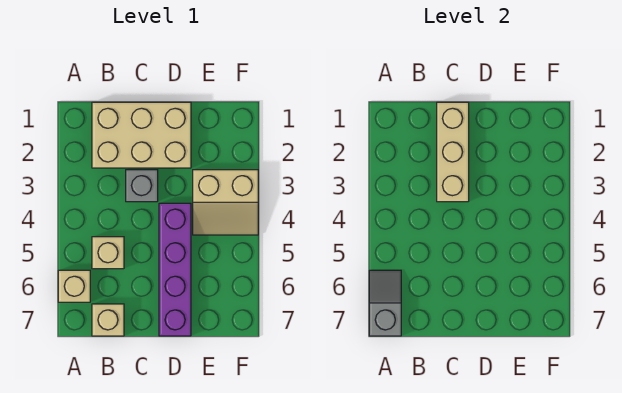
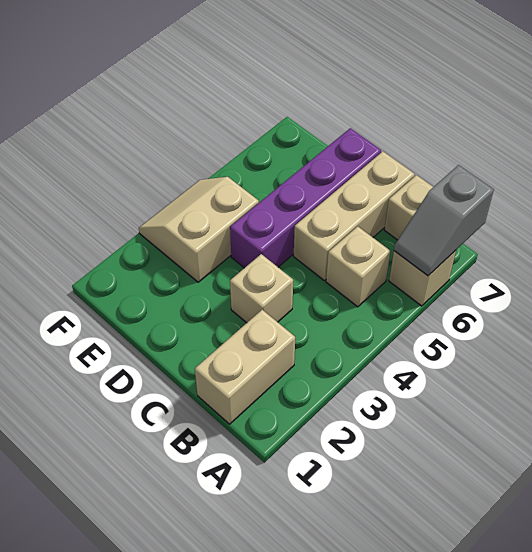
tan 2x3 brick [92,102,191,168] -> tan 1x2 brick [195,310,295,424]
tan 1x3 brick [437,102,469,202] -> tan 1x3 brick moved to [294,151,415,281]
grey 1x1 brick [126,170,158,202] -> tan 1x1 brick [230,254,293,323]
tan 2x2 slope [193,170,258,235] -> tan 2x2 slope turned to [139,177,259,282]

